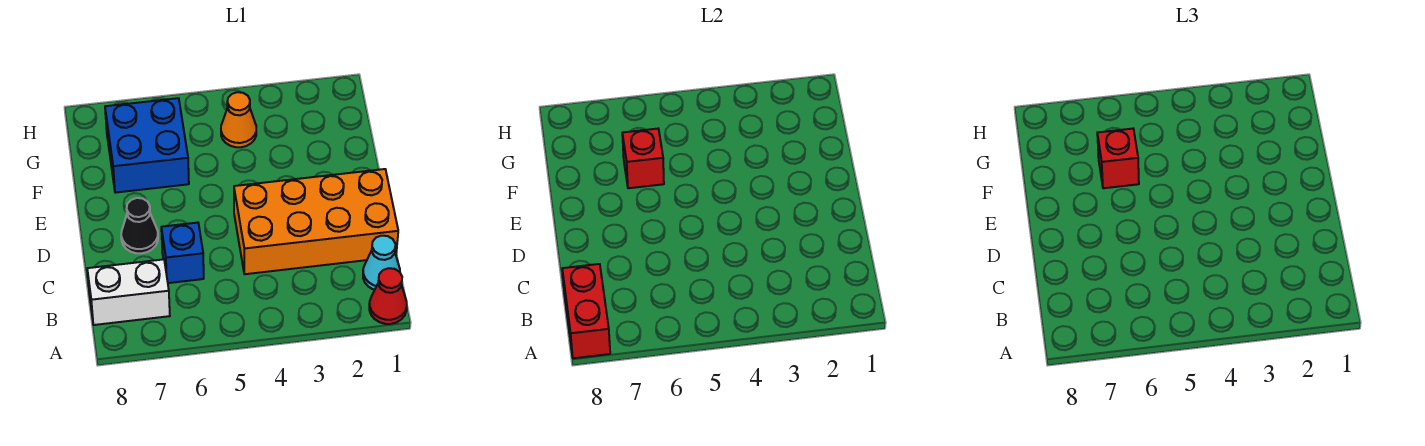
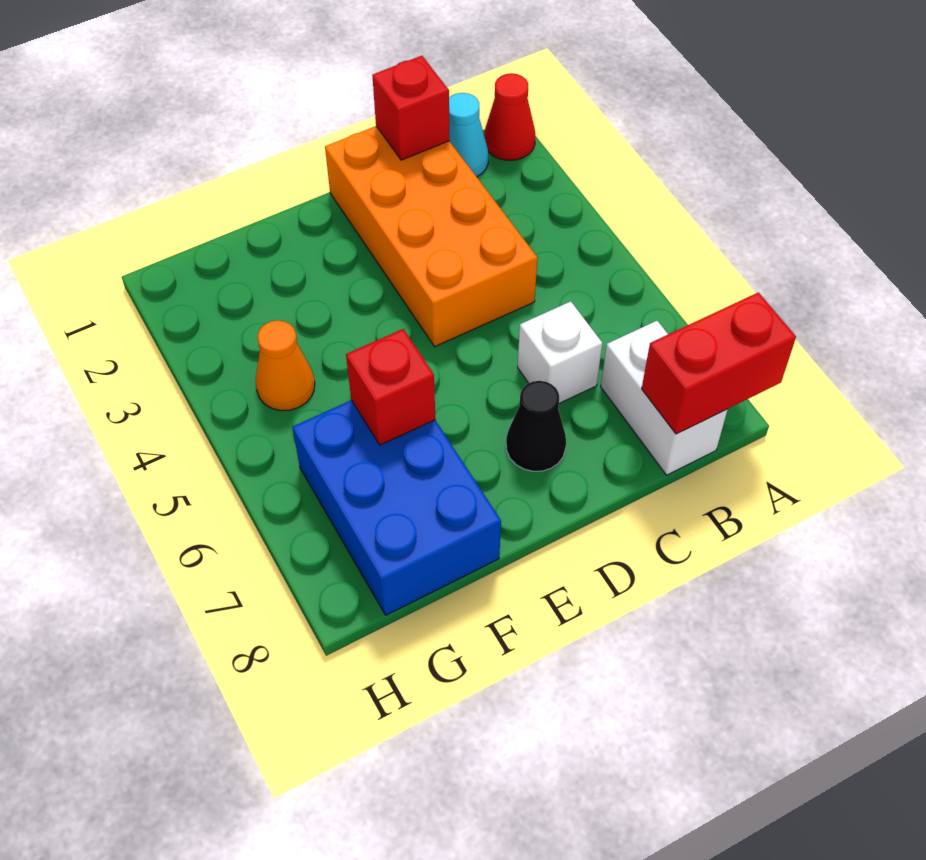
blue 1x1 brick [161,223,204,283] -> white 1x1 brick [518,301,602,403]
blue 2x2 brick [105,98,189,193] -> blue 2x3 brick [293,400,501,615]
red 1x1 brick [1097,129,1139,188] -> red 1x1 brick moved to [372,56,450,160]

